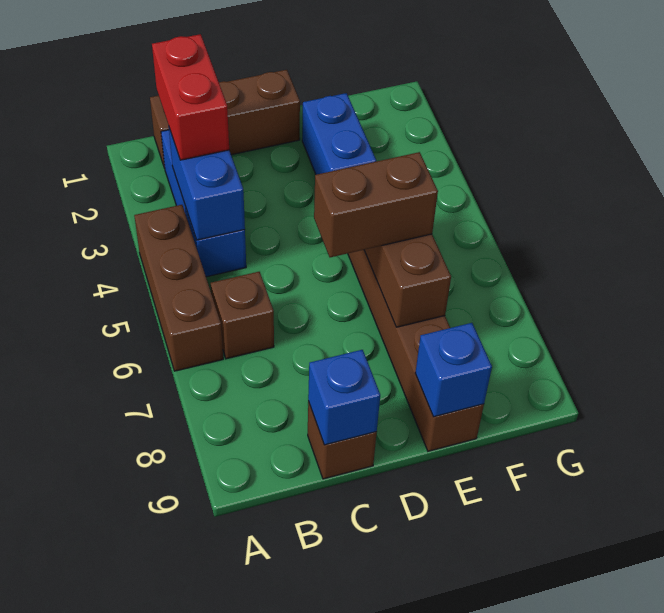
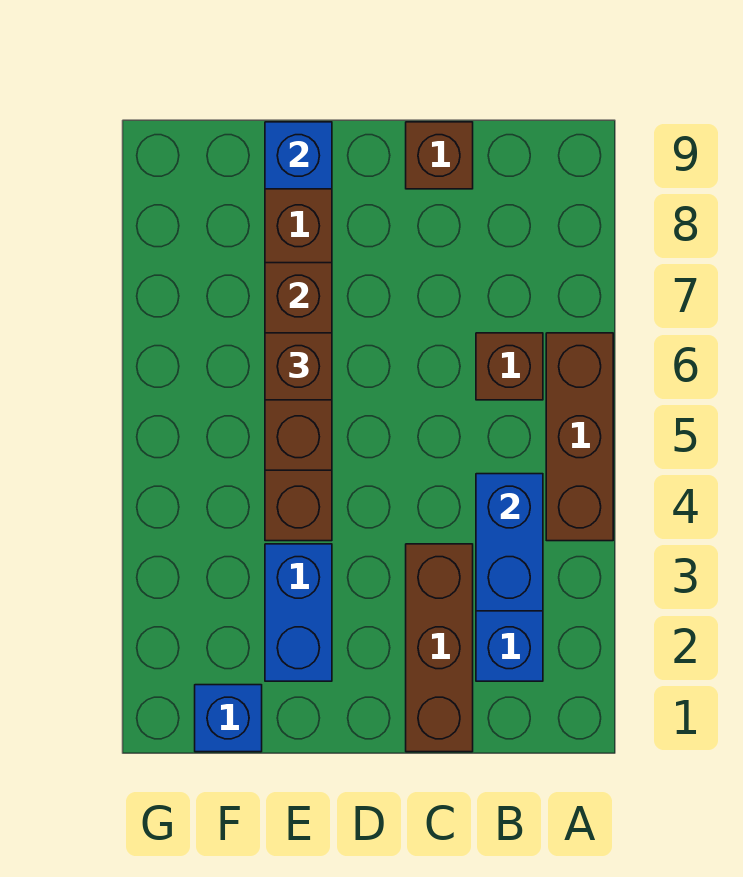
brown 1x3 brick [150,70,300,169] -> brown 1x3 brick turned to [406,544,473,752]
red 1x2 brick [152,34,229,160] -> none
blue 1x1 brick [308,350,380,445] -> blue 1x1 brick moved to [195,685,262,752]
brown 1x2 brick [314,152,438,257] -> brown 1x1 brick [265,333,332,400]

